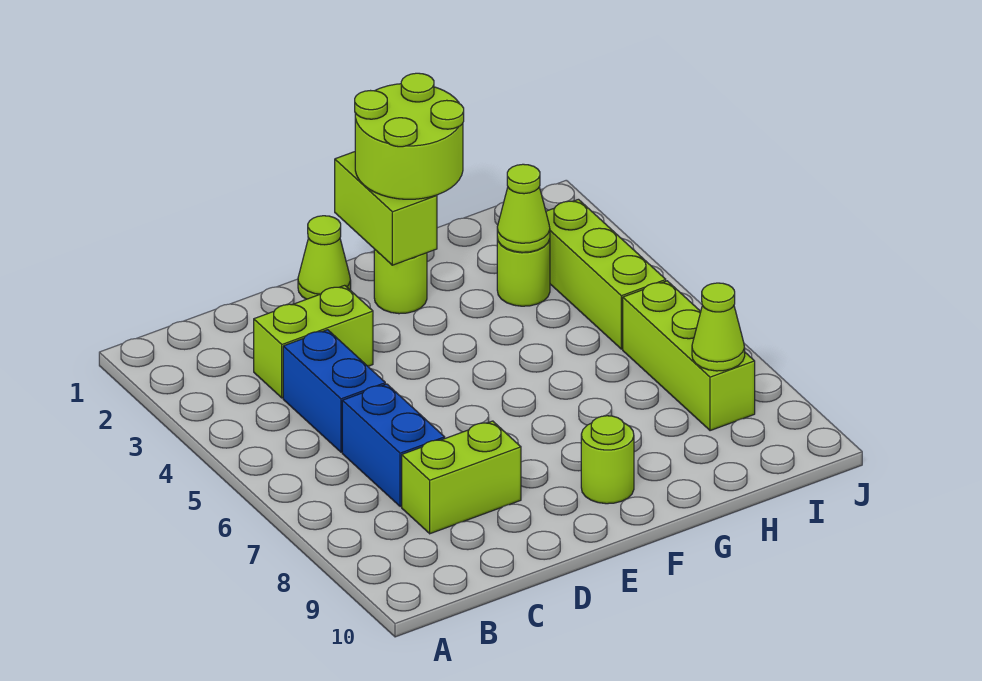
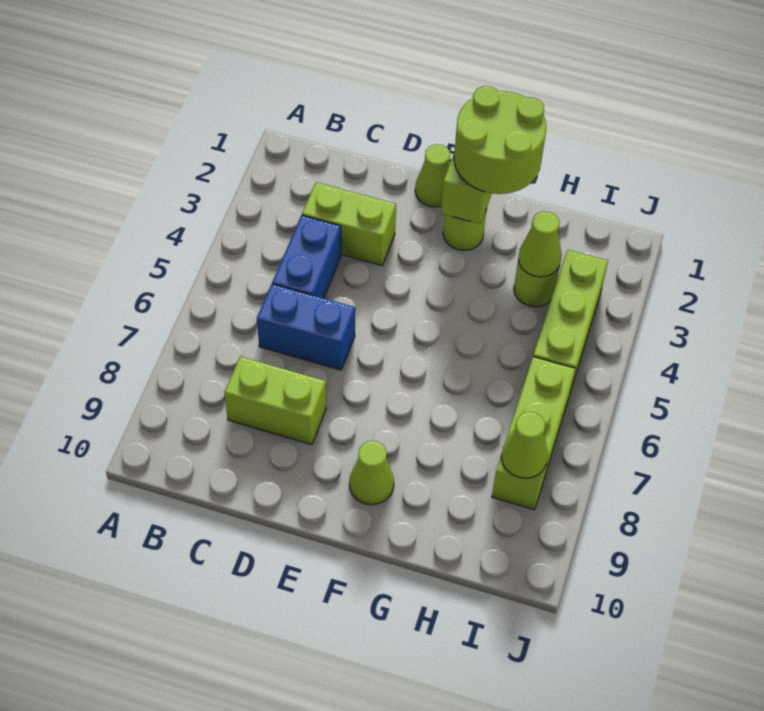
blue 1x2 brick [342,384,445,507] -> blue 1x2 brick turned to [257,284,355,370]
lime 1x1 round brick [581,416,634,504] -> lime 1x1 cone [349,441,394,505]

